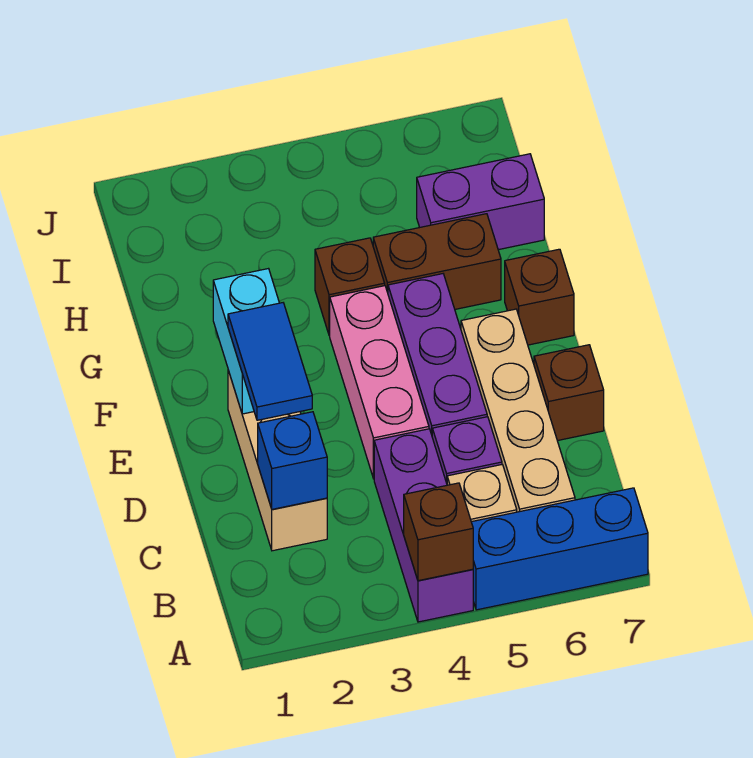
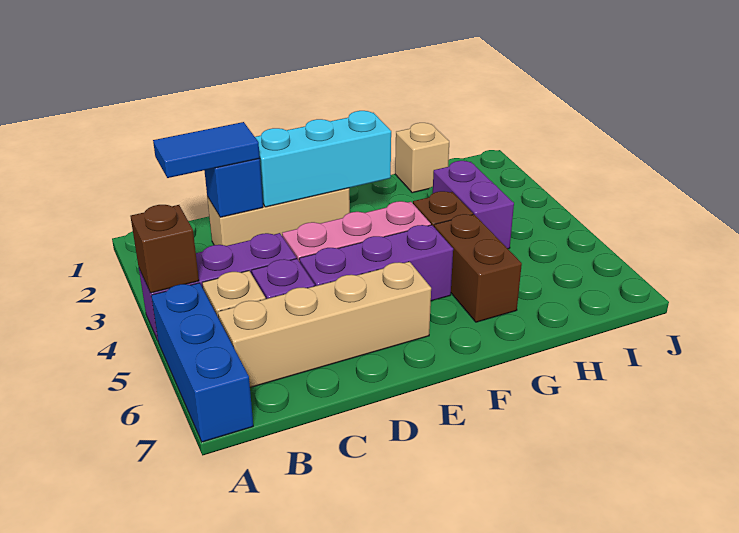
blue 1x2 tile [228,303,312,420] -> blue 1x2 tile moved to [153,122,260,178]
brown 1x1 brick [534,345,604,441] -> none
cyan 1x2 brick [213,269,279,414] -> cyan 1x3 brick [255,111,391,207]
brown 1x1 brick [505,249,574,345] -> none
none -> tan 1x1 brick [395,123,449,193]
purple 1x2 brick [417,154,544,250] -> purple 1x2 brick moved to [433,161,514,249]

